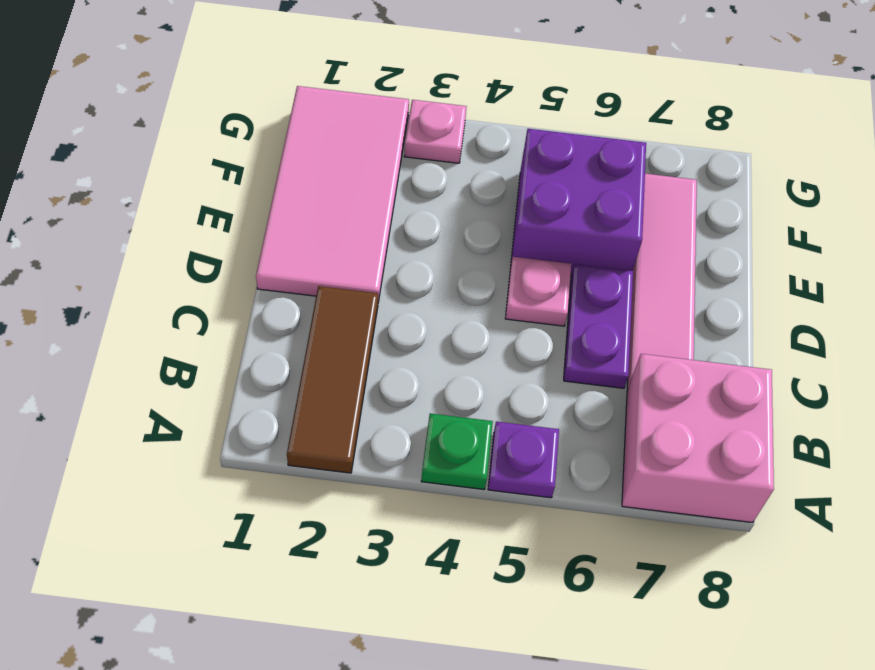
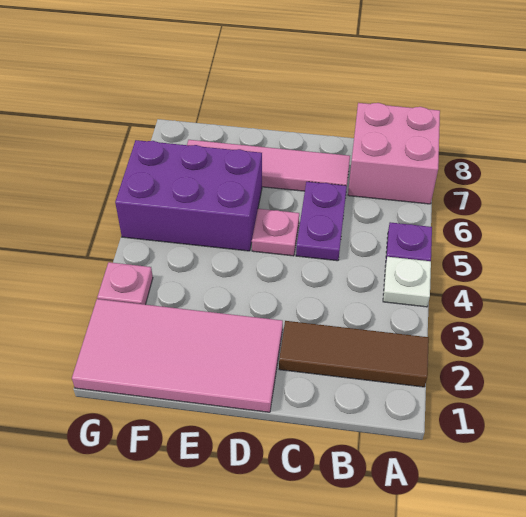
green 1x1 plate [421,413,493,490] -> white 1x1 plate [383,257,431,307]
purple 1x2 plate [564,264,633,388] -> purple 1x2 plate turned to [296,182,347,261]
purple 2x2 brick [511,129,646,275] -> purple 2x3 brick [115,140,262,251]

